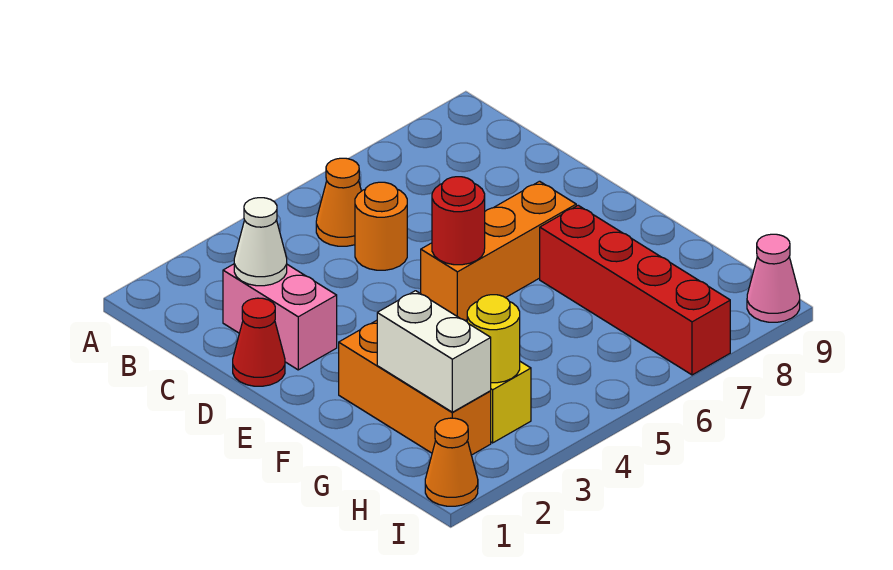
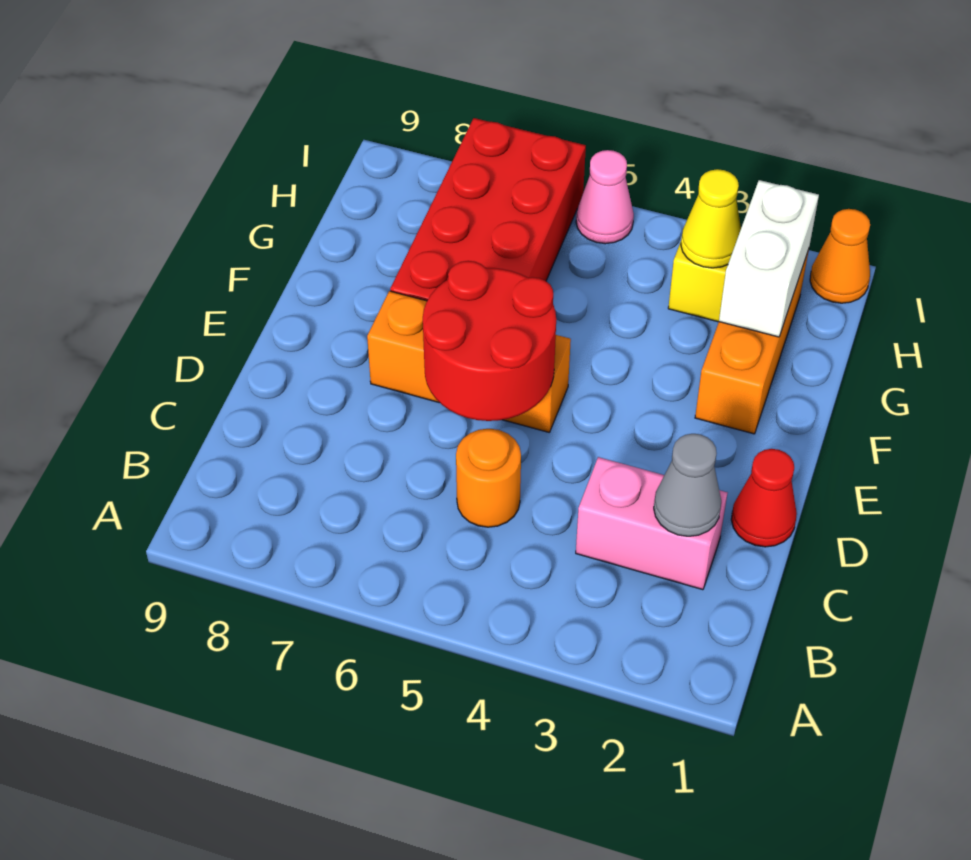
orange 1x1 cone [316,158,361,246] -> none
pink 1x2 brick [223,264,337,370] -> pink 1x2 brick turned to [576,457,727,590]
white 1x1 cone [234,198,287,286] -> grey 1x1 cone [654,434,721,536]
red 1x1 round brick [432,177,485,265] -> red 2x2 round brick [423,261,556,421]
red 1x4 brick [540,205,730,375] -> red 2x4 brick [390,118,586,301]
yellow 1x1 round brick [467,295,520,383] -> yellow 1x1 cone [681,169,741,268]
pink 1x1 cone [747,234,800,322] -> pink 1x1 cone moved to [576,150,634,244]

